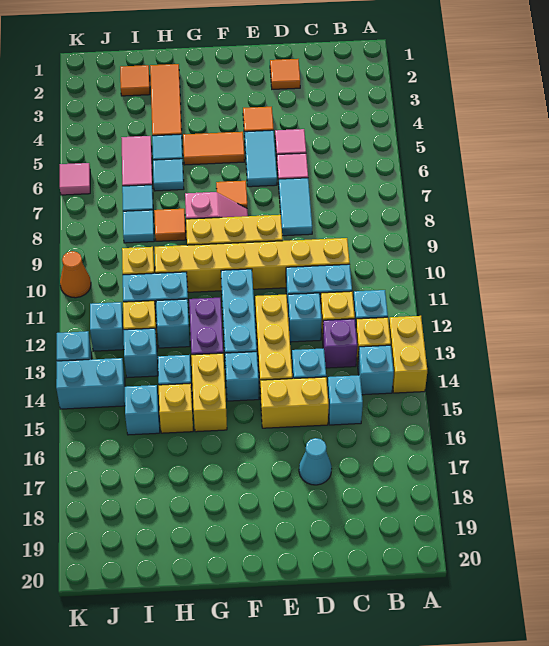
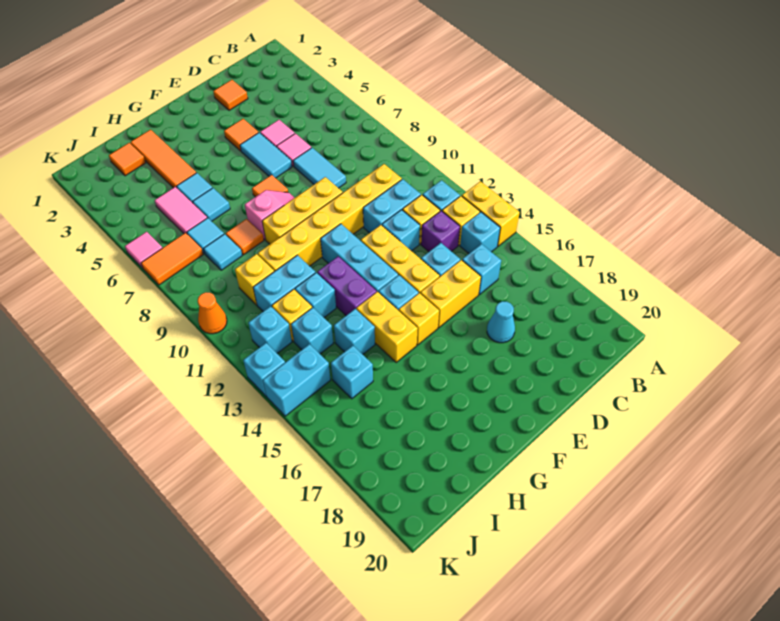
orange 1x2 tile [183,132,245,165] -> orange 1x2 tile moved to [141,233,203,285]
yellow 1x1 brick [159,383,193,433] -> yellow 1x1 brick moved to [399,293,439,345]

